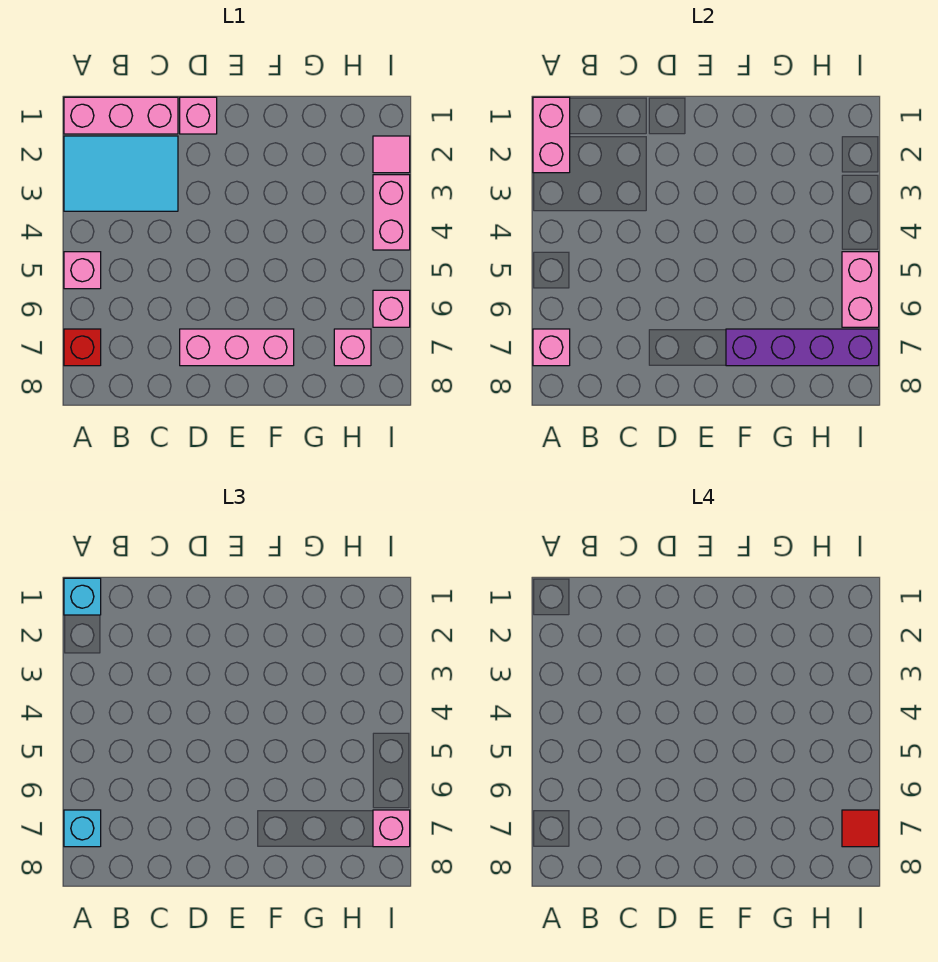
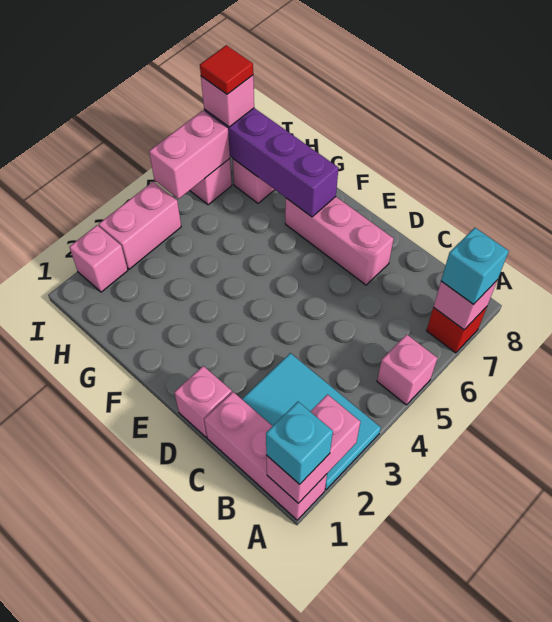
pink 1x1 tile [373,136,410,173] -> pink 1x1 brick [69,225,128,292]

